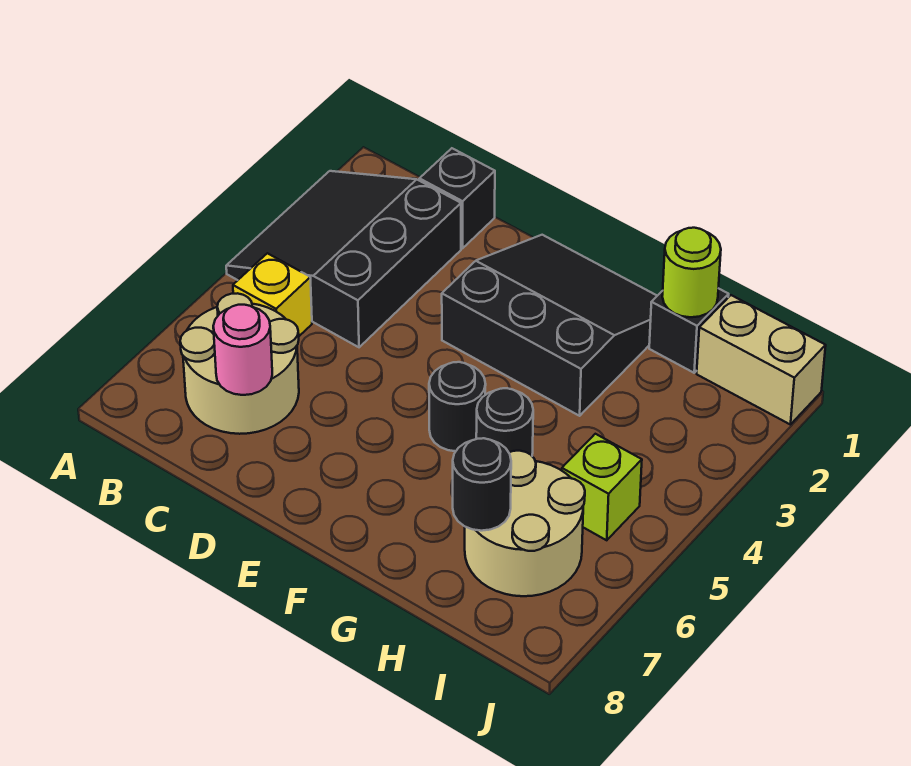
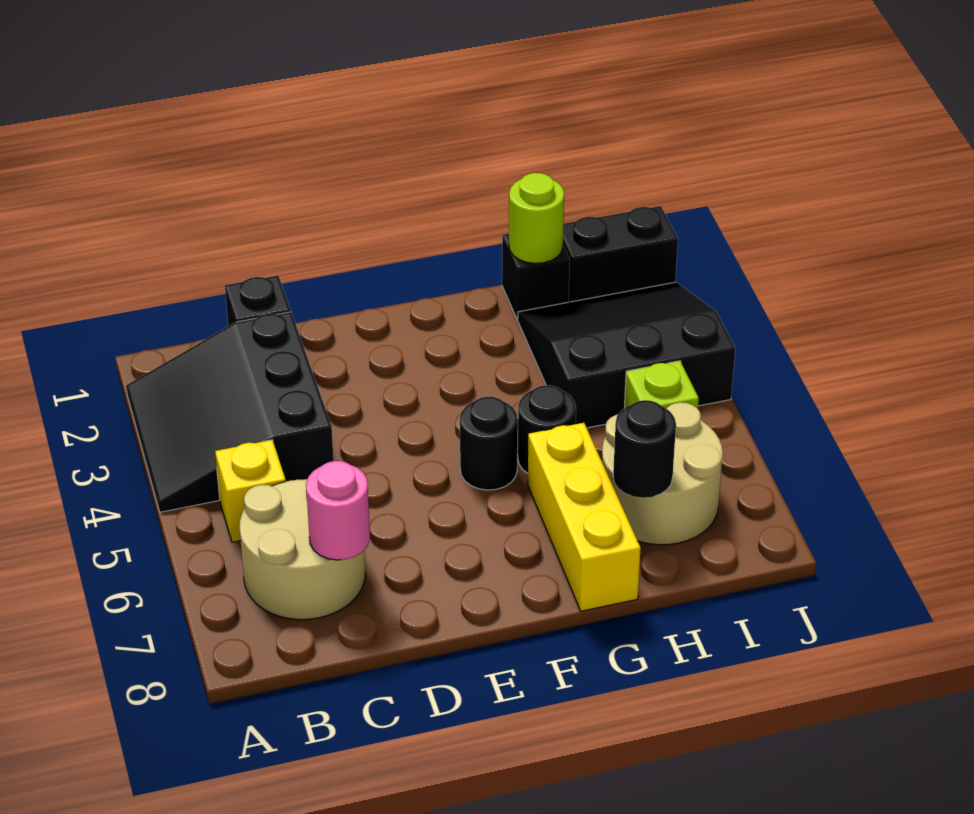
black 3x3 slope [442,235,657,416] -> black 3x3 slope moved to [518,282,735,428]
none -> yellow 1x3 brick [528,423,641,611]
tan 1x2 brick [697,295,826,424] -> black 1x2 brick [563,206,678,302]

